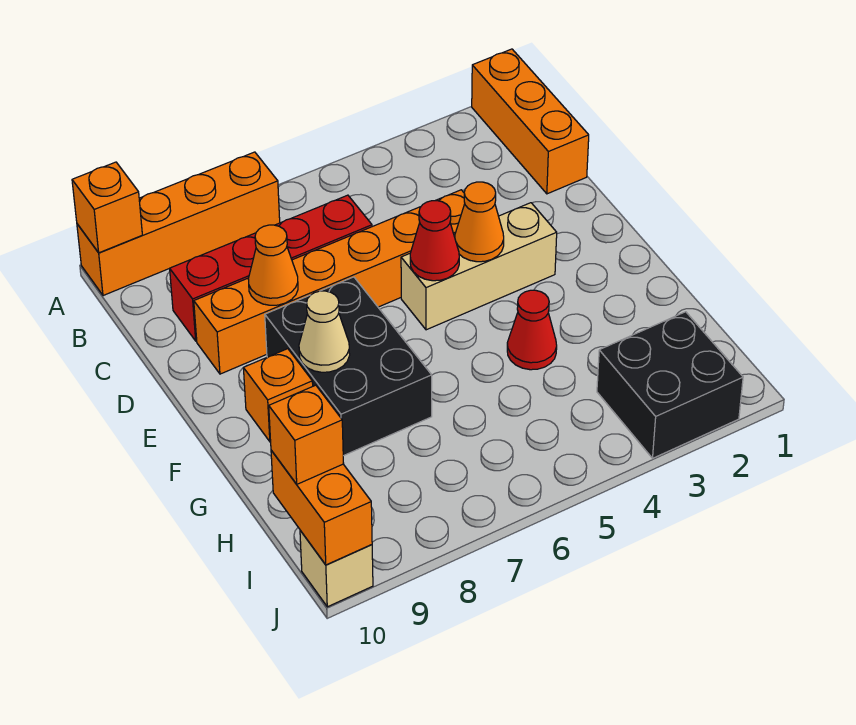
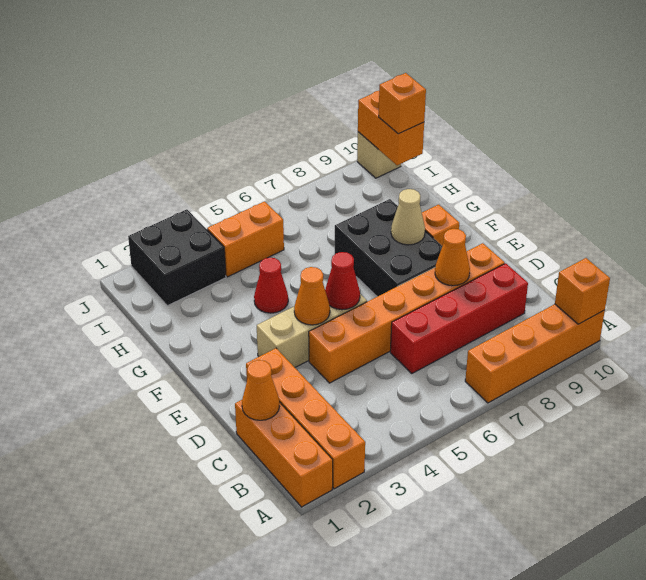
none -> orange 1x4 brick [246,348,365,489]
none -> orange 1x1 cone [242,360,280,420]
none -> orange 1x2 brick [207,201,284,277]

